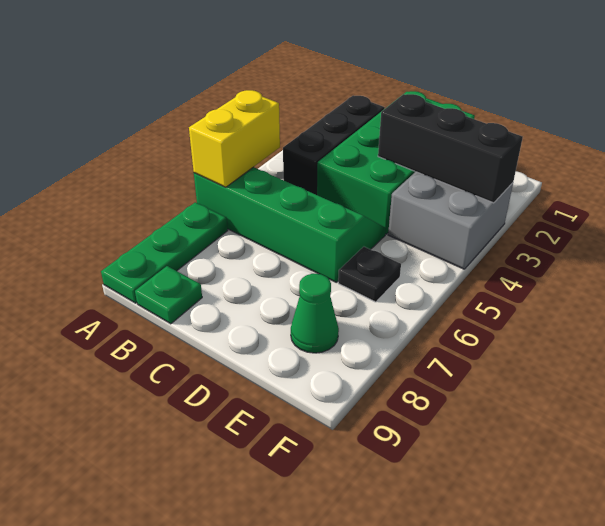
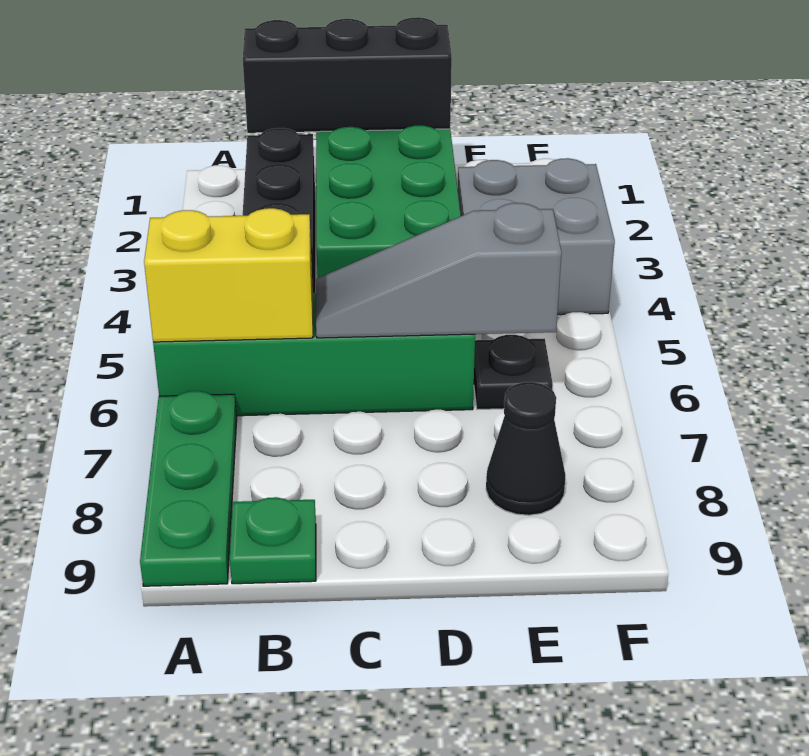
yellow 1x2 brick [189,90,280,187] -> yellow 1x2 brick turned to [144,208,313,342]
none -> grey 1x3 slope [316,203,562,338]
black 1x3 brick [378,94,523,203] -> black 1x3 brick moved to [243,17,452,133]
green 1x1 cone [291,274,339,353] -> black 1x1 cone [486,382,565,515]

